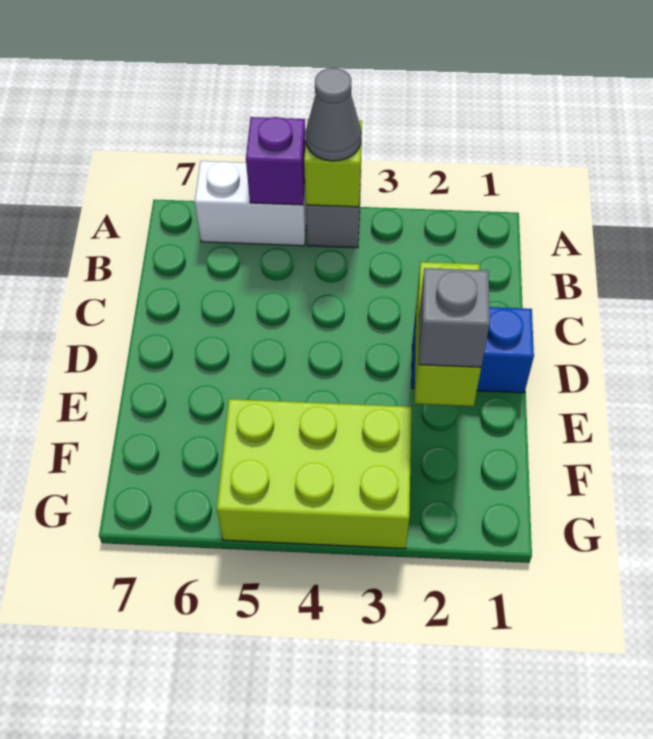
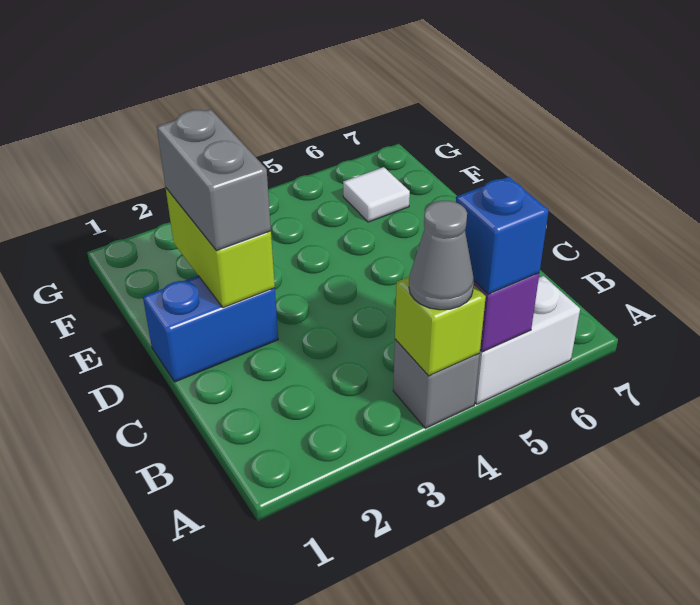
none -> blue 1x1 brick [456,177,549,294]
grey 1x1 brick [419,268,490,367] -> grey 1x2 brick [157,109,271,251]
lime 2x3 brick [217,399,411,549] -> none
none -> white 1x1 tile [343,167,410,222]

